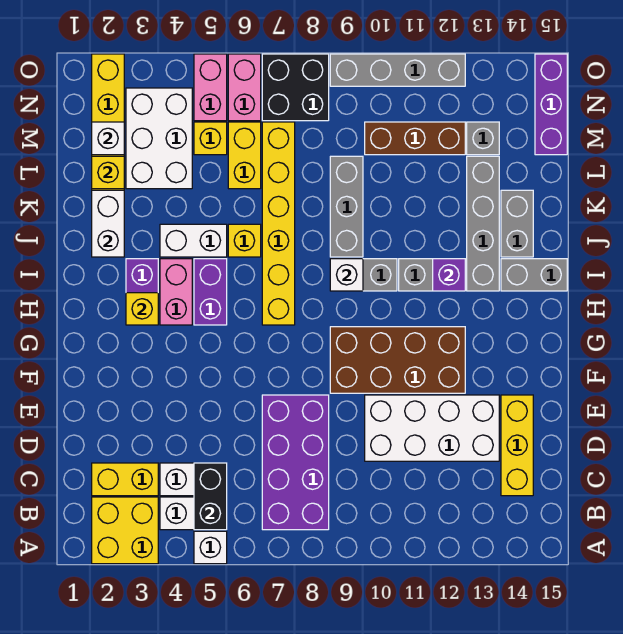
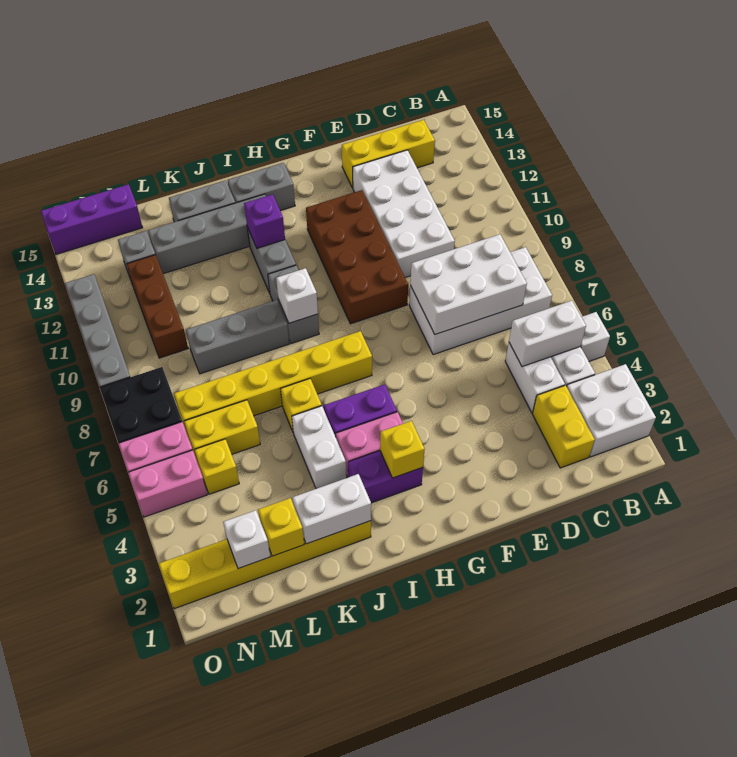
yellow 2x2 brick [92,497,158,564] -> white 2x2 brick [567,364,656,457]
black 1x2 brick [194,463,227,530] -> white 1x2 brick [509,301,586,367]
purple 2x4 brick [262,395,329,530] -> white 2x4 brick [409,247,552,355]
grey 1x2 brick [501,259,567,291] -> grey 1x2 brick turned to [228,163,295,211]
white 2x3 brick [126,88,192,189] -> white 2x3 brick moved to [410,234,527,334]

